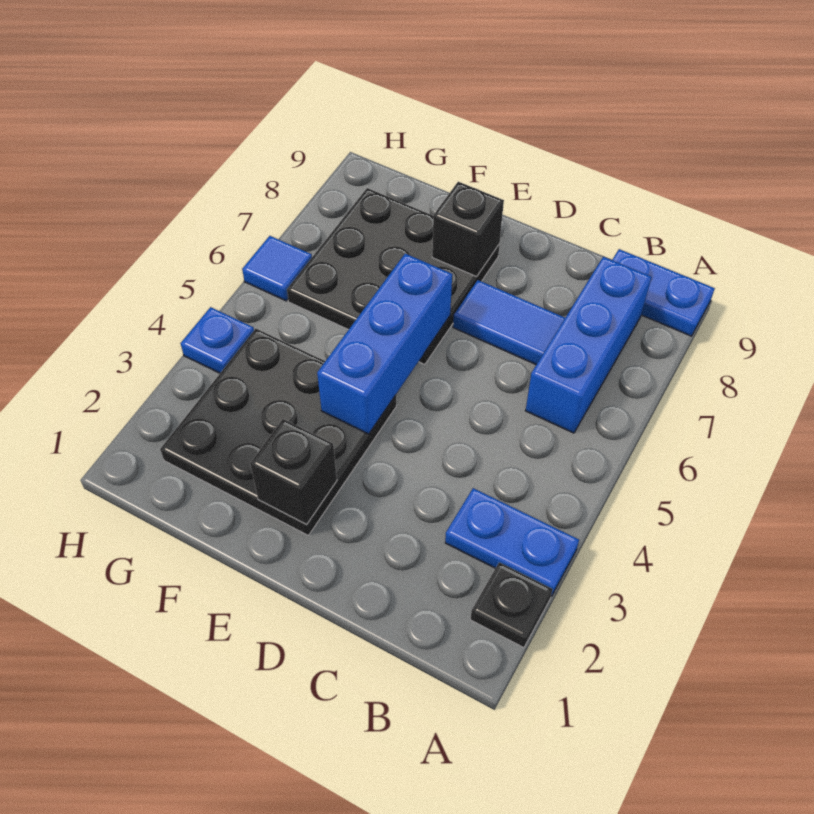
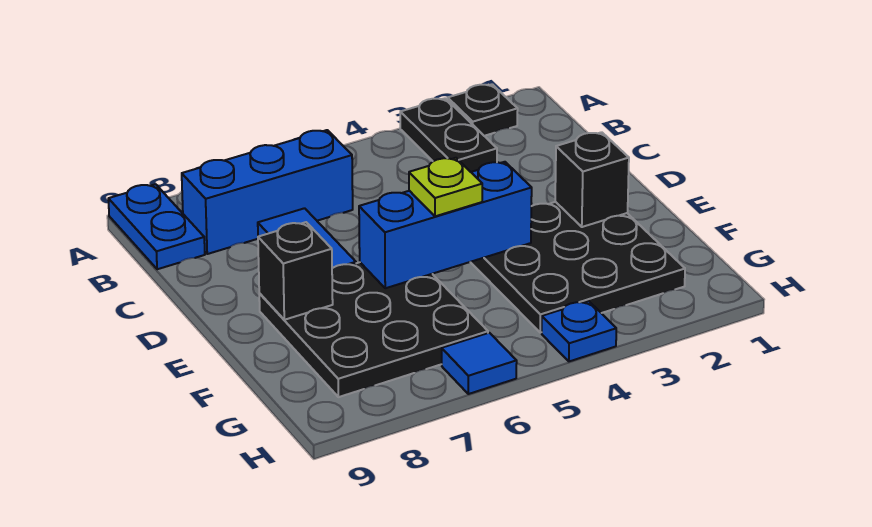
blue 1x2 plate [445,488,579,596] -> black 1x2 plate [400,98,497,172]
none -> lime 1x1 plate [409,158,482,216]

